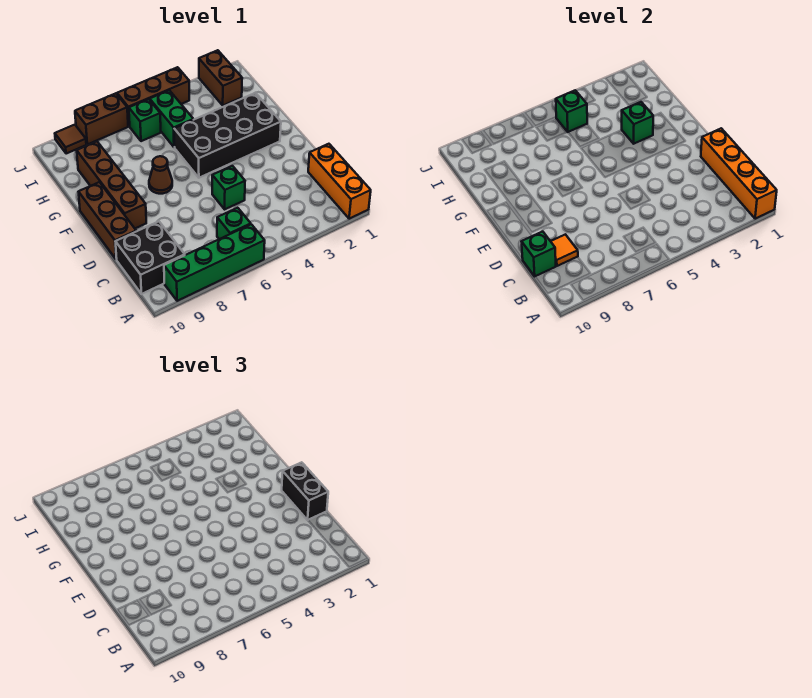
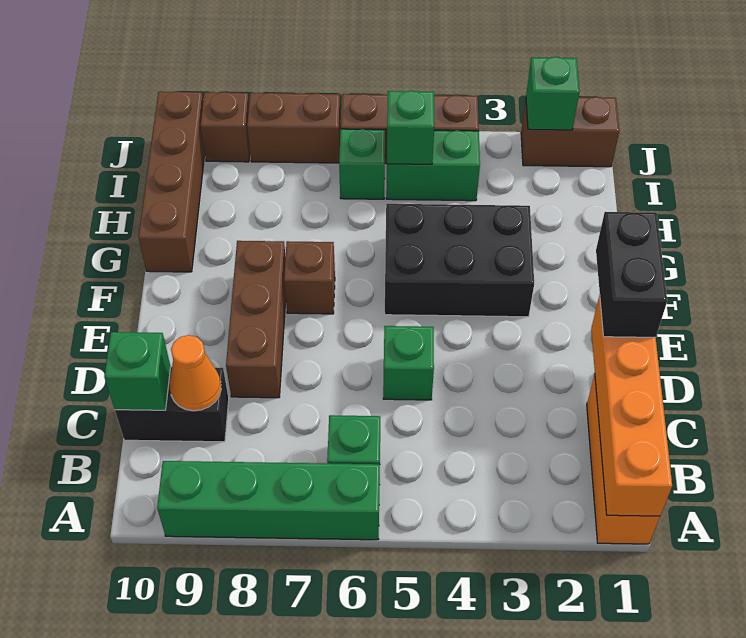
black 2x2 brick [116,221,185,294] -> black 1x2 brick [115,367,229,442]
orange 1x1 tile [551,234,578,266] -> orange 1x1 cone [169,335,221,411]
brown 1x3 brick [79,182,136,260] -> brown 1x3 brick moved to [226,241,286,398]
brown 1x4 brick [77,142,146,228] -> brown 1x4 brick moved to [138,91,205,272]
black 2x4 brick [174,93,281,178] -> black 2x3 brick [385,204,534,317]
brown 1x1 cone [149,156,172,194] -> brown 1x1 brick [284,241,335,314]
green 1x1 brick [622,102,653,144] -> green 1x1 brick moved to [526,57,580,130]
green 1x2 brick [150,90,193,147] -> green 1x2 brick turned to [386,130,480,201]
brown 1x2 brick [199,50,242,105] -> brown 1x2 brick turned to [521,97,619,167]
brown 1x1 tile [55,125,86,154] -> brown 1x1 brick [201,92,250,162]

